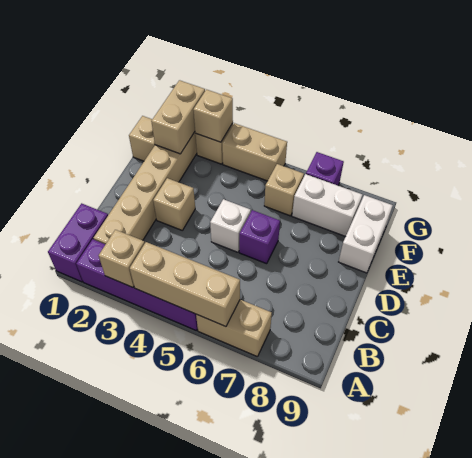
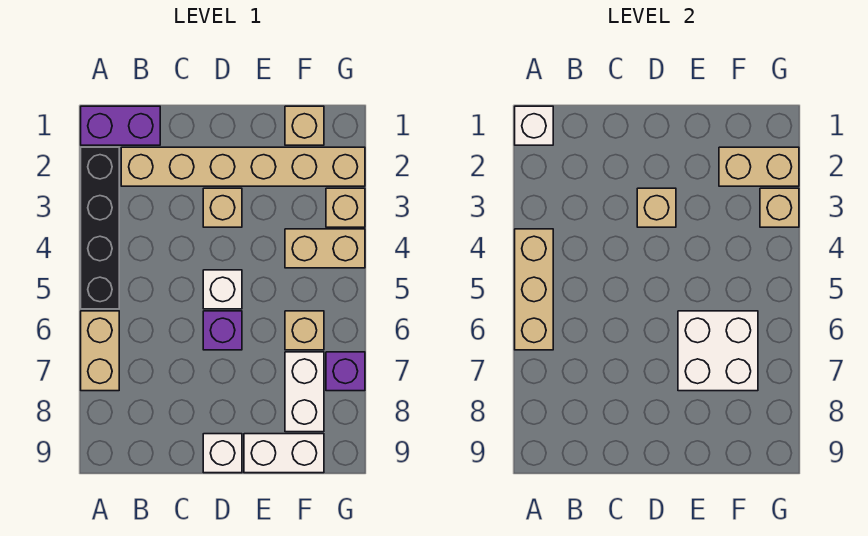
none -> white 1x1 brick [515,106,553,145]
purple 1x4 brick [76,239,198,331] -> black 1x4 brick [81,147,119,309]
tan 1x1 brick [99,230,145,287] -> tan 1x1 brick moved to [637,188,676,227]
none -> white 1x1 brick [203,434,242,473]
none -> white 2x2 brick [678,311,758,391]
tan 1x2 brick [222,123,287,181] -> tan 1x2 brick turned to [285,229,365,268]

